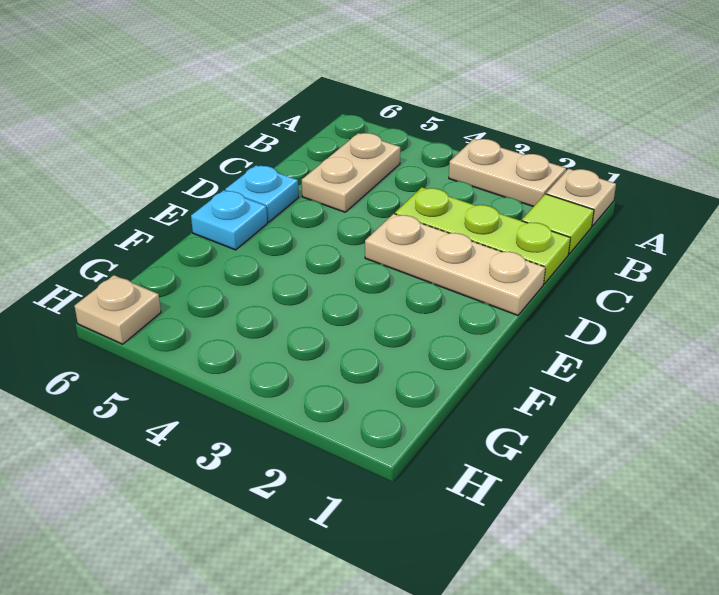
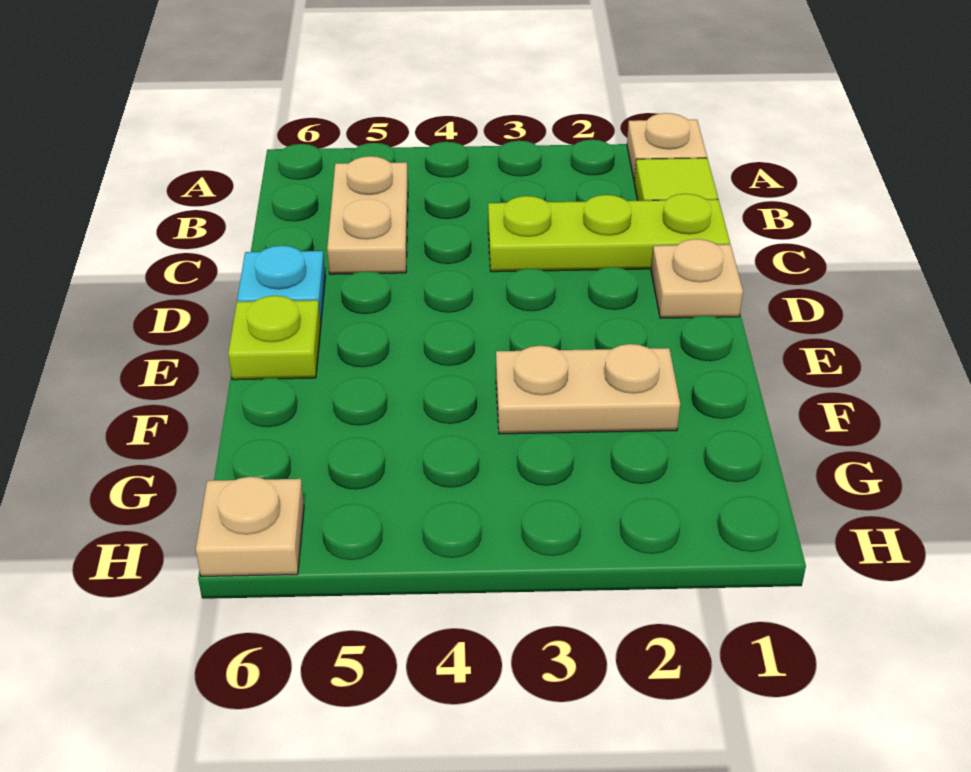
tan 1x2 plate [449,139,566,207] -> tan 1x2 plate moved to [496,344,680,434]
tan 1x3 plate [365,214,545,315] -> tan 1x1 plate [651,239,743,318]
cyan 1x1 plate [191,190,267,250] -> lime 1x1 plate [228,296,321,380]

